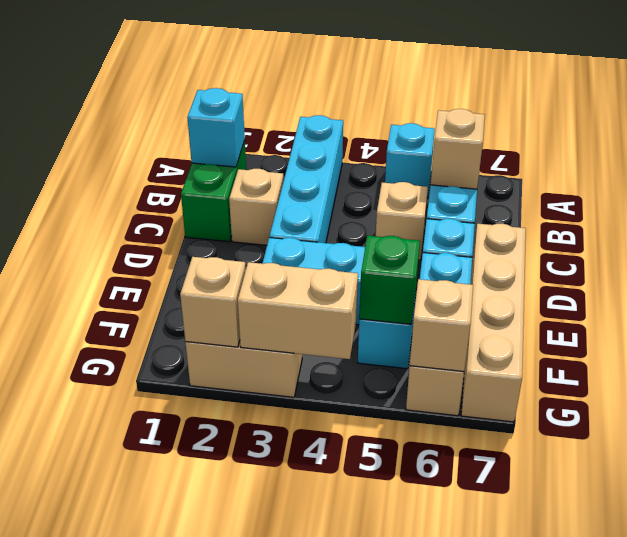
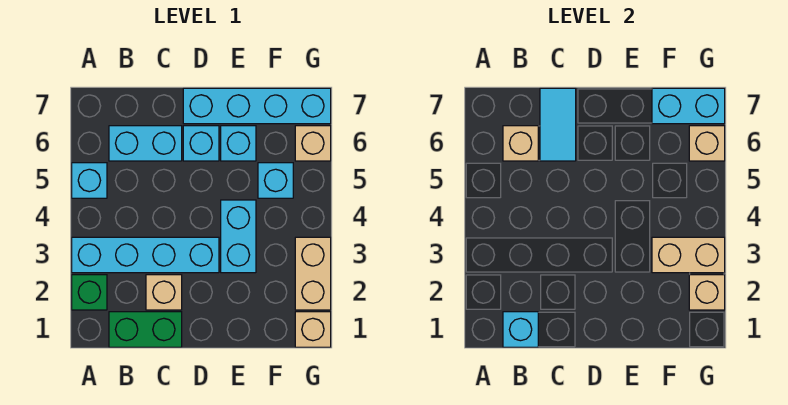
tan 1x1 brick [376,182,428,260] -> tan 1x1 brick moved to [295,312,331,347]
none -> cyan 1x2 tile [540,88,576,161]
tan 1x4 brick [461,224,526,422] -> cyan 1x4 brick [183,88,331,124]
green 1x1 brick [359,236,420,324] -> green 1x1 brick moved to [72,275,107,310]
none -> cyan 1x2 brick [652,88,725,124]
tan 1x2 brick [238,262,358,359] -> tan 1x2 brick turned to [652,237,725,273]

